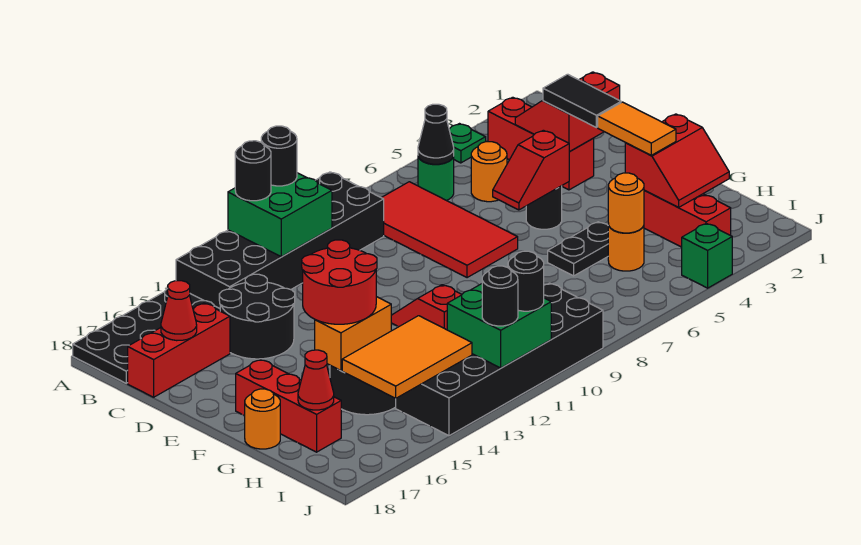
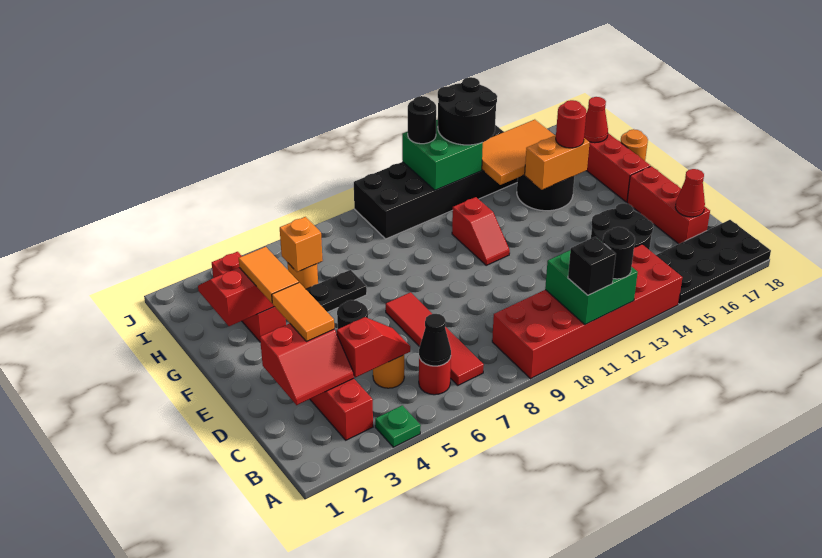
black 2x6 brick [176,172,384,308] -> red 2x6 brick [492,244,683,379]
black 1x1 round brick [261,126,297,186] -> black 1x1 brick [568,237,616,295]
green 1x1 round brick [418,157,454,200] -> red 1x1 round brick [419,357,451,395]
red 2x4 tile [381,182,518,278] -> red 1x4 tile [386,292,484,385]
red 1x3 brick [128,303,230,397] -> red 1x3 brick turned to [627,166,710,244]
black 1x2 tile [543,74,621,127] -> orange 1x2 tile [272,283,334,342]
red 1x2 slope [493,130,569,210] -> red 1x2 slope moved to [337,317,410,377]
red 2x2 round brick [302,240,377,324] -> red 1x1 round brick [556,100,586,148]
orange 1x1 round brick [608,173,644,233] -> orange 1x1 brick [280,217,323,272]
green 1x1 brick [682,223,732,288] -> none
black 1x1 round brick [482,266,518,326] -> black 2x2 round brick [438,77,497,145]

